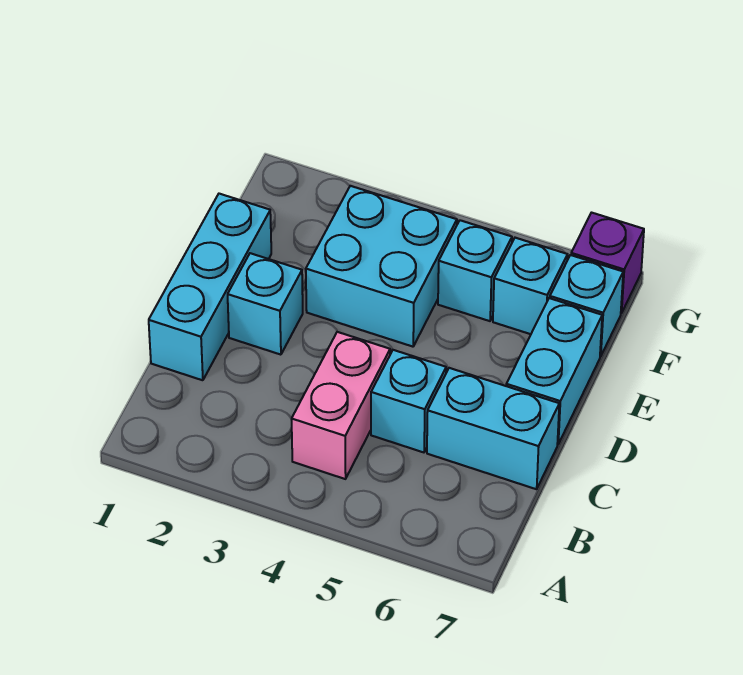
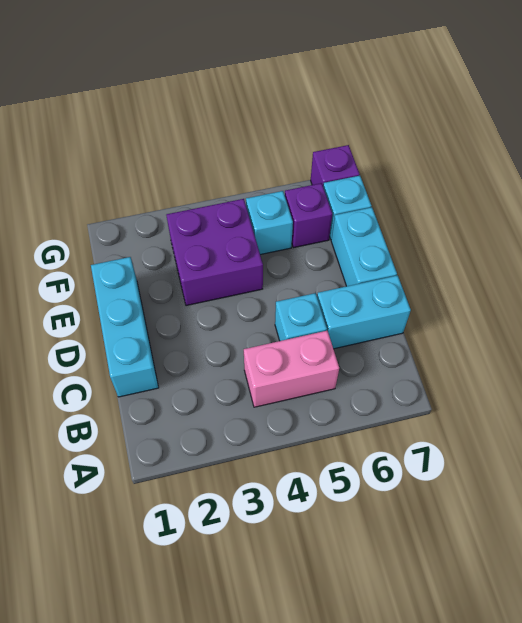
pink 1x2 brick [292,332,390,479] -> pink 1x2 brick turned to [244,331,339,407]
cyan 1x1 brick [228,253,303,355] -> none
cyan 2x2 brick [306,186,457,347] -> purple 2x2 brick [166,199,263,306]
cyan 1x1 brick [493,238,568,334] -> purple 1x1 brick [285,183,332,248]

